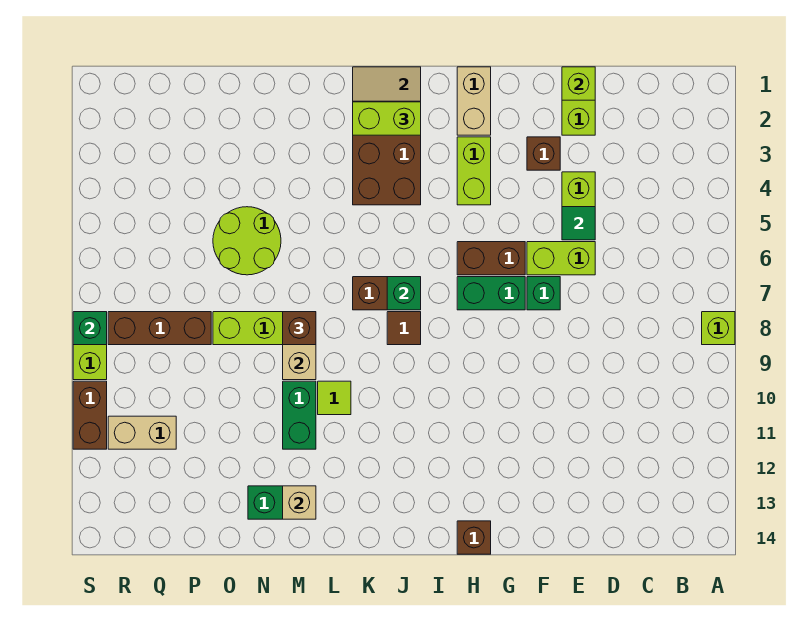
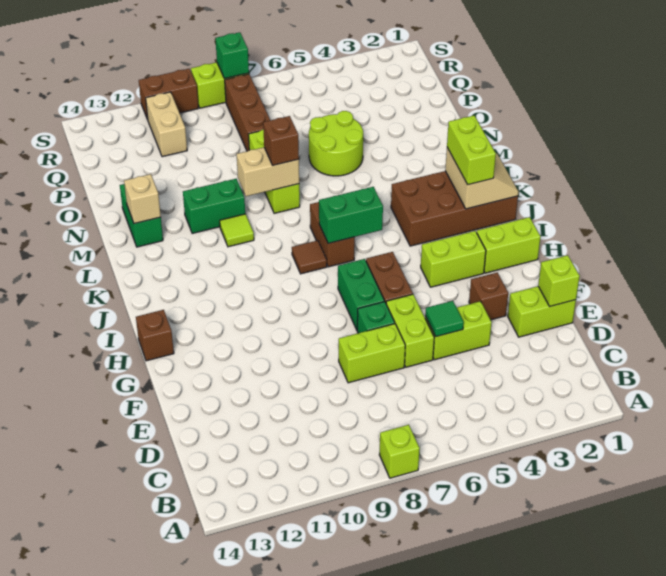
none -> lime 1x2 brick [339,324,405,383]
tan 1x2 brick [457,67,491,135] -> lime 1x2 brick [477,217,540,273]
green 1x1 brick [387,277,421,310] -> green 1x2 brick [319,187,383,243]

